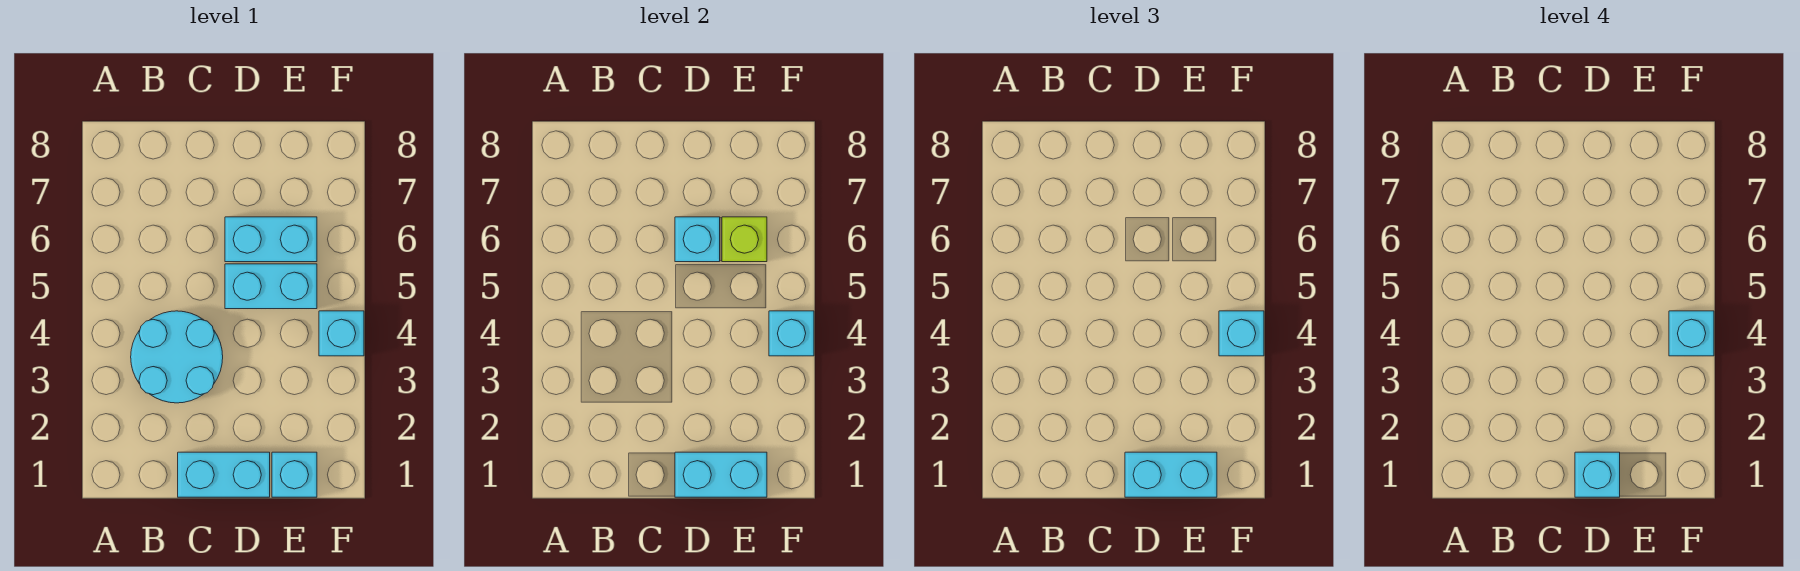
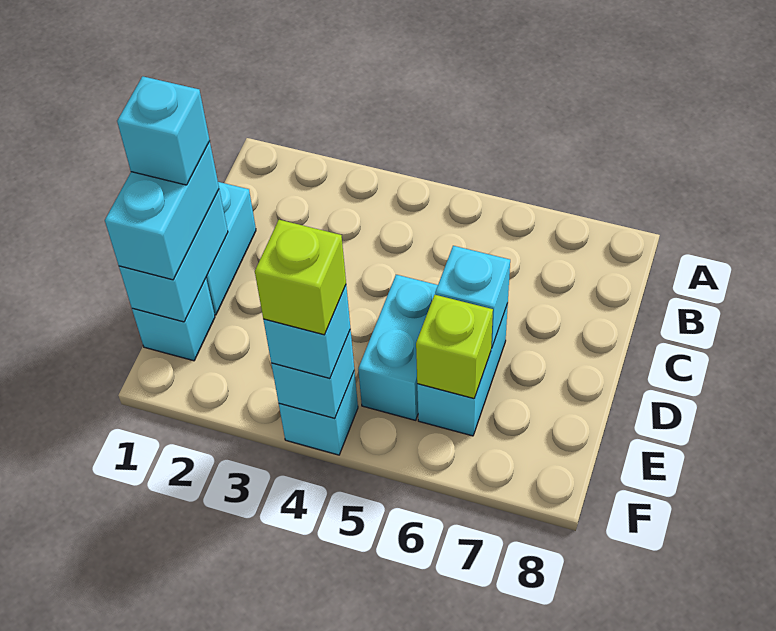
cyan 2x2 round brick [131,311,223,403] -> none
cyan 1x1 brick [1669,311,1714,356] -> lime 1x1 brick [255,220,346,335]

